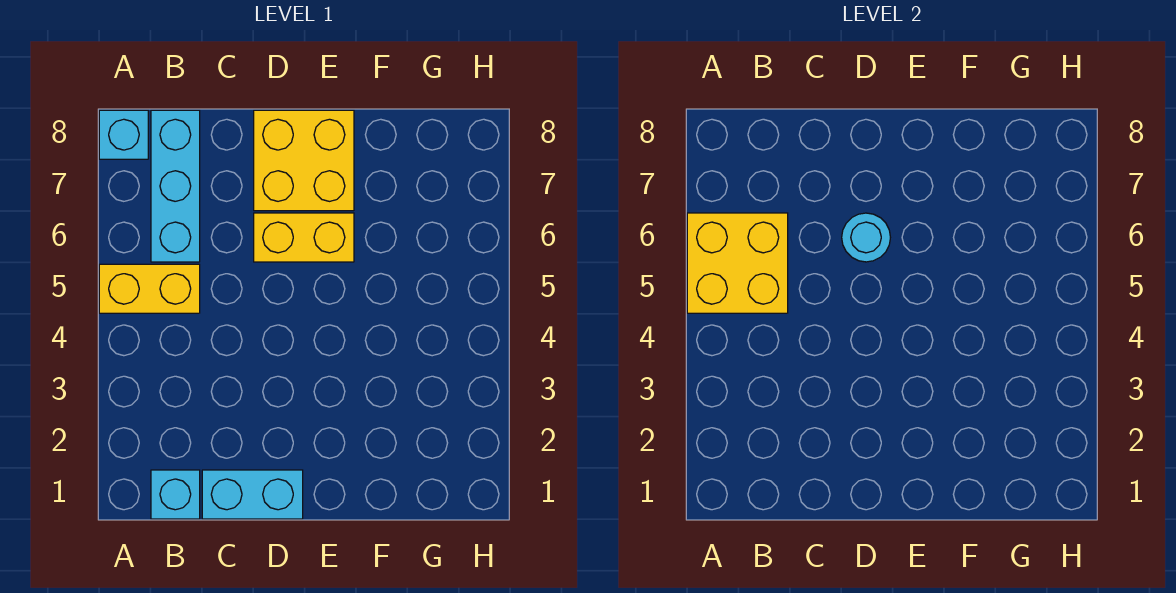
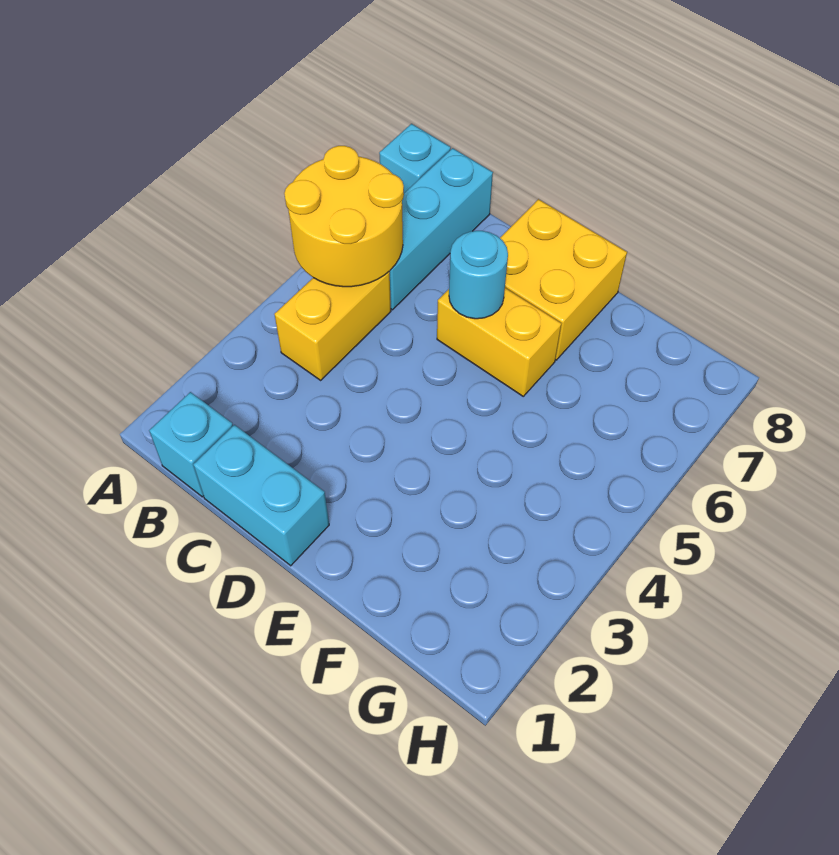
yellow 1x2 brick [99,264,200,313] -> yellow 1x2 brick turned to [274,272,391,380]
yellow 2x2 brick [687,213,788,313] -> yellow 2x2 round brick [284,146,404,287]

